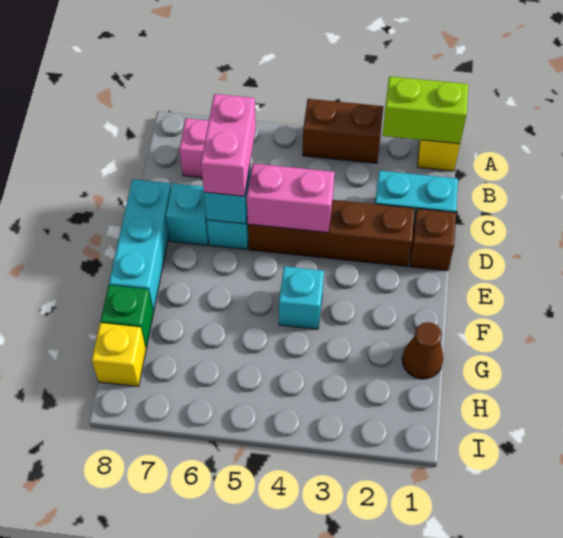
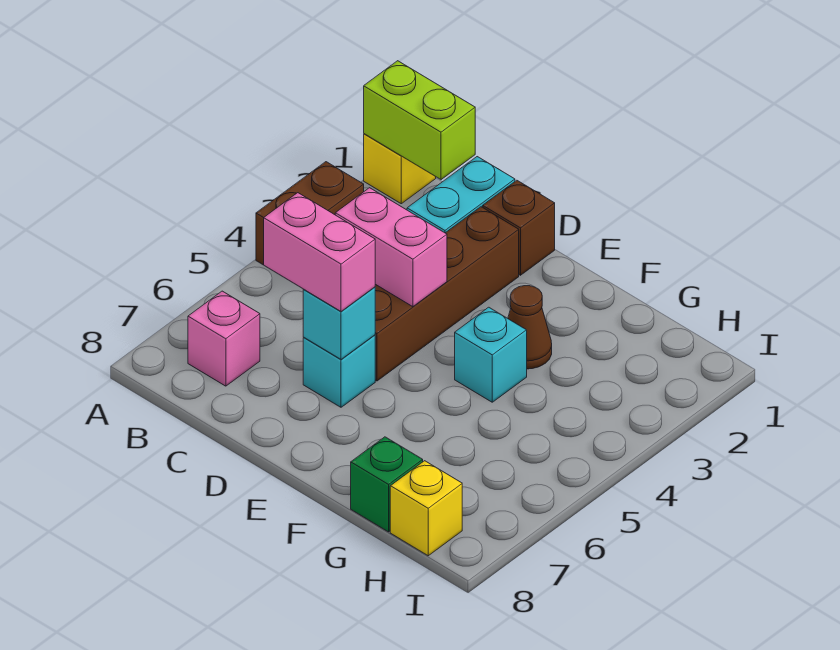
lime 1x2 brick [382,76,468,144] -> lime 1x2 brick turned to [364,61,475,180]
pink 1x2 brick [247,163,334,233] -> pink 1x2 brick turned to [335,188,447,307]
cyan 1x1 brick [166,183,209,245] -> none
cyan 1x3 brick [109,179,171,311] -> none
brown 1x1 cone [402,322,443,379] -> brown 1x1 cone moved to [508,286,552,369]

